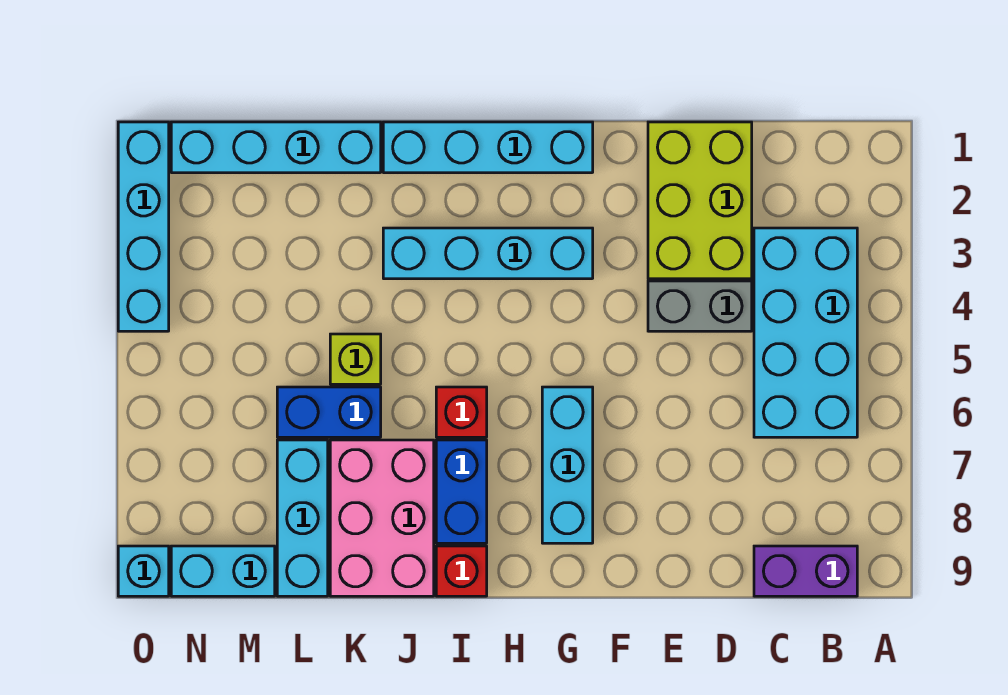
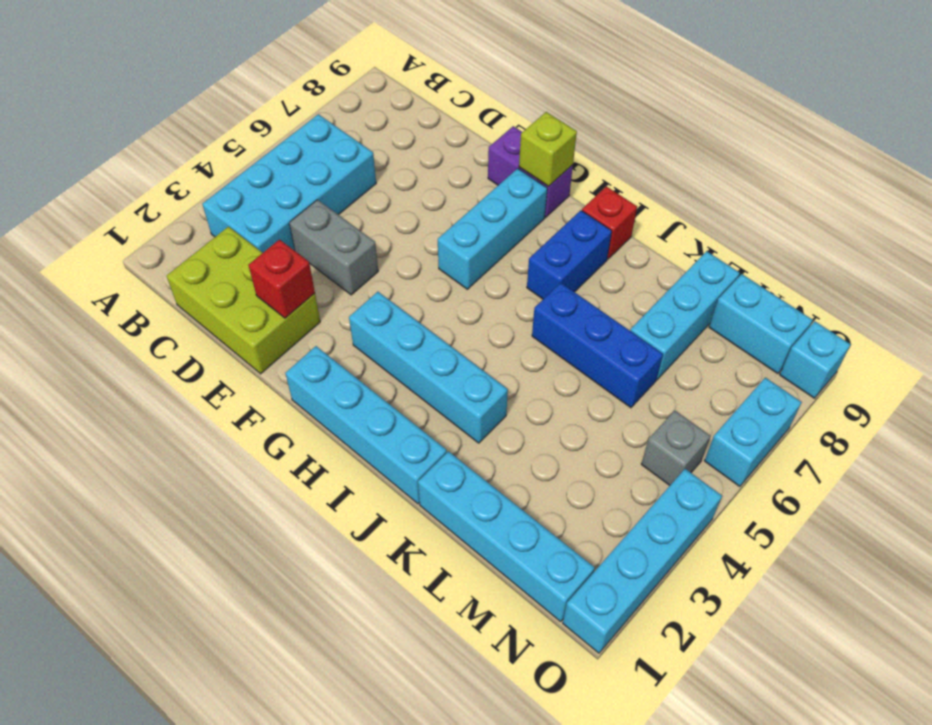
purple 1x2 brick [754,546,857,596] -> purple 1x2 brick moved to [488,126,573,217]
lime 2x3 brick [648,122,752,279] -> lime 2x3 brick turned to [167,227,320,374]
red 1x1 brick [436,387,487,437] -> red 1x1 brick moved to [248,240,315,318]
pink 2x3 brick [330,440,434,596] -> none
lime 1x1 brick [330,334,381,384] -> lime 1x1 brick moved to [519,112,577,186]
blue 1x2 brick [277,387,381,437] -> blue 1x3 brick [532,283,663,408]
none -> grey 1x1 brick [641,410,710,485]
none -> cyan 1x2 brick [705,377,802,486]

